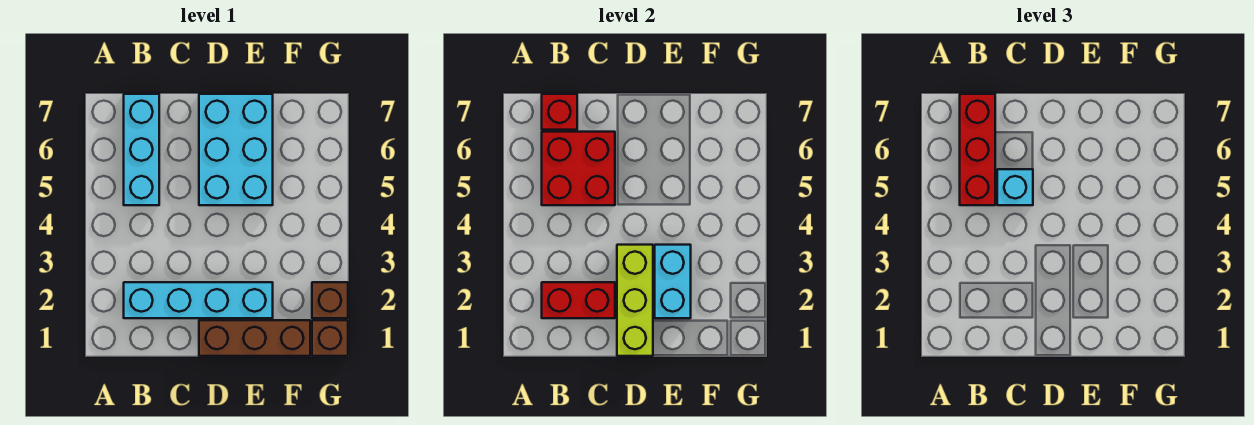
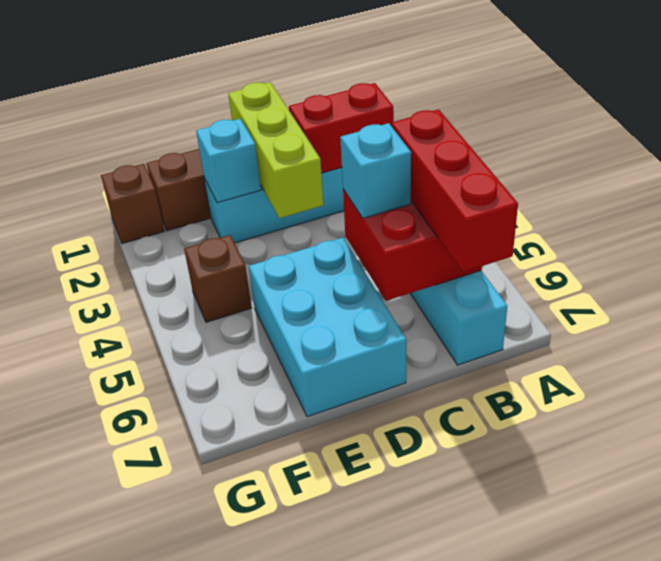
red 1x1 brick [542,94,577,130] -> none
cyan 1x2 brick [655,245,691,318] -> cyan 1x1 brick [196,119,261,203]
brown 1x1 brick [312,282,348,318] -> brown 1x1 brick moved to [184,235,252,322]

